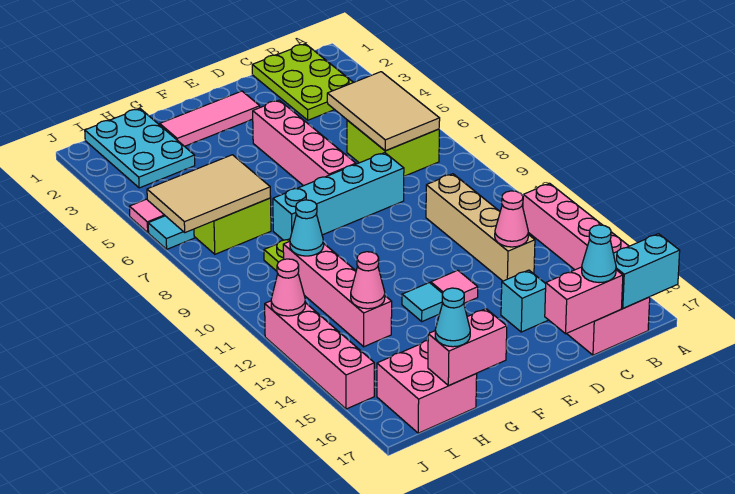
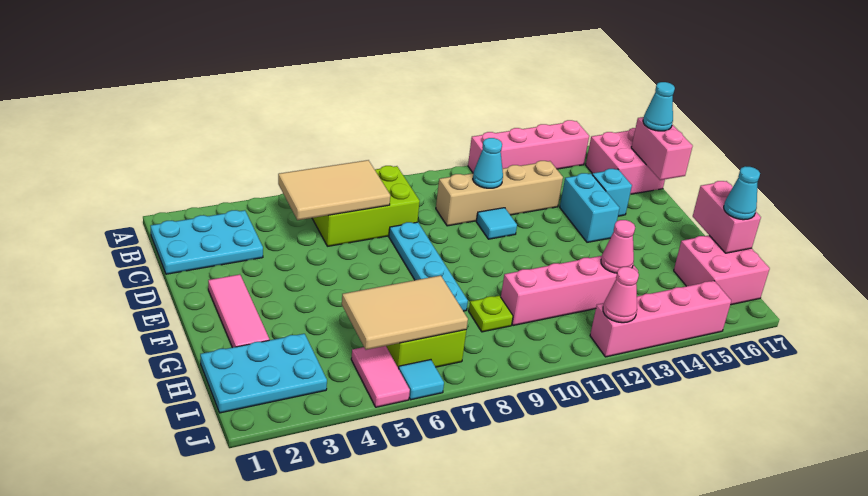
cyan 1x2 brick [613,234,680,308] -> cyan 1x2 brick moved to [560,173,620,242]
lime 2x3 plate [252,44,353,120] -> cyan 2x3 plate [151,210,263,274]
lime 2x2 brick [347,120,439,176] -> lime 2x3 brick [312,166,420,246]
pink 1x1 cone [495,191,528,247] -> none
cyan 1x4 brick [273,153,404,240] -> cyan 1x4 plate [389,222,468,311]
pink 1x4 brick [253,100,356,186] -> none
pink 1x1 tile [431,270,478,303] -> none
cyan 1x1 tile [402,283,443,321] -> cyan 1x1 tile moved to [476,208,517,239]
tan 2x3 tile [147,155,271,233] -> tan 2x3 tile turned to [342,276,468,350]
cyan 1x1 cone [290,200,324,256] -> cyan 1x1 cone moved to [473,138,503,188]

